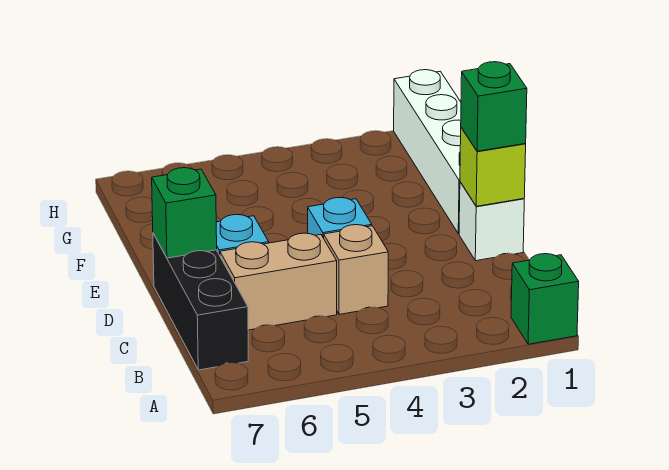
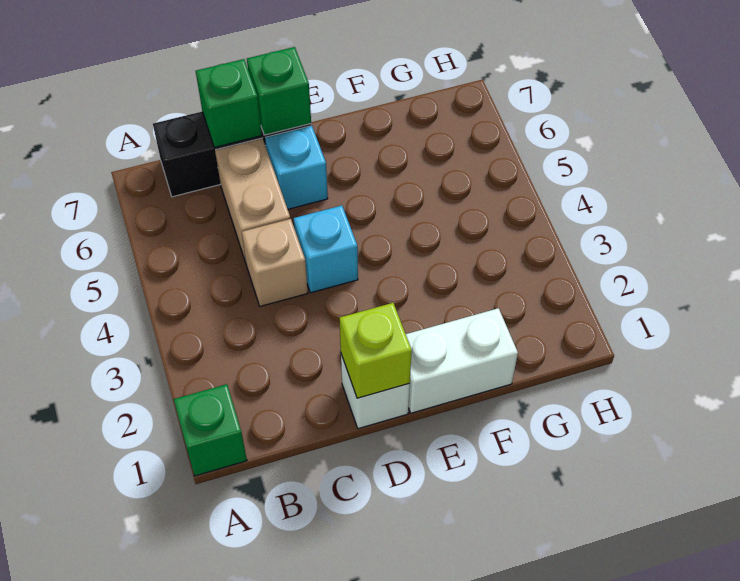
green 1x1 brick [461,62,527,151] -> green 1x1 brick moved to [196,59,262,147]
white 1x4 brick [394,70,461,234] -> white 1x2 brick [406,308,518,413]

